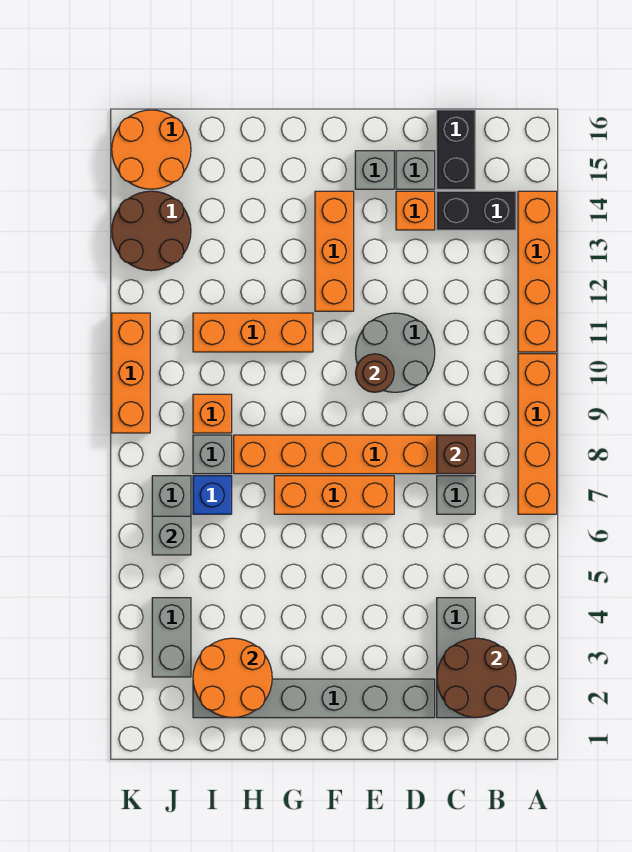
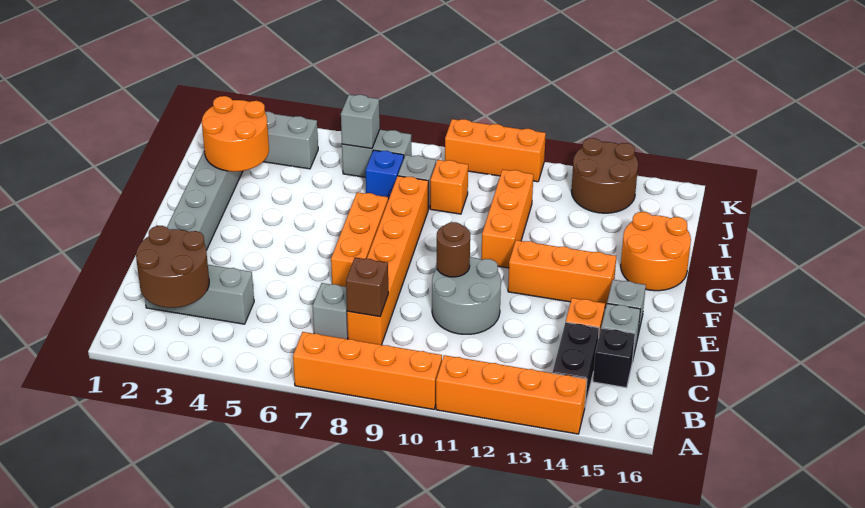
black 1x2 brick [437,110,475,189] -> black 1x1 brick [593,328,635,388]
orange 2x2 round brick [112,110,191,189] -> orange 2x2 round brick moved to [621,212,691,291]

